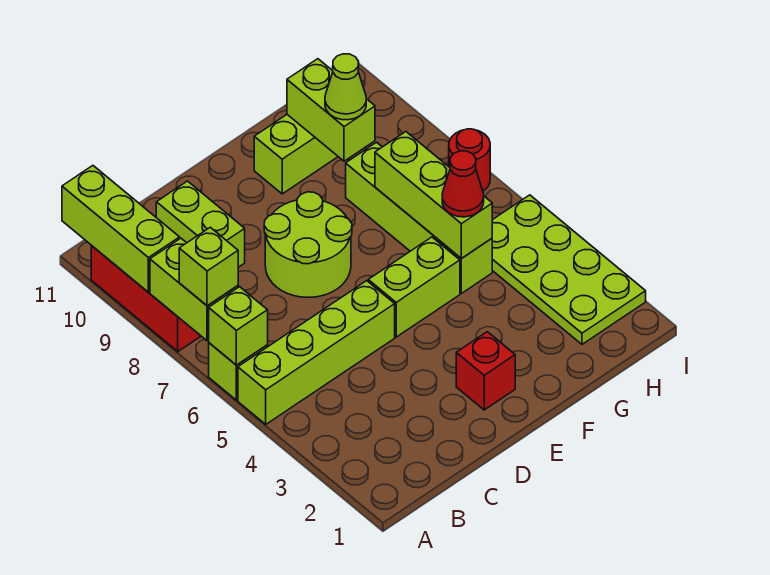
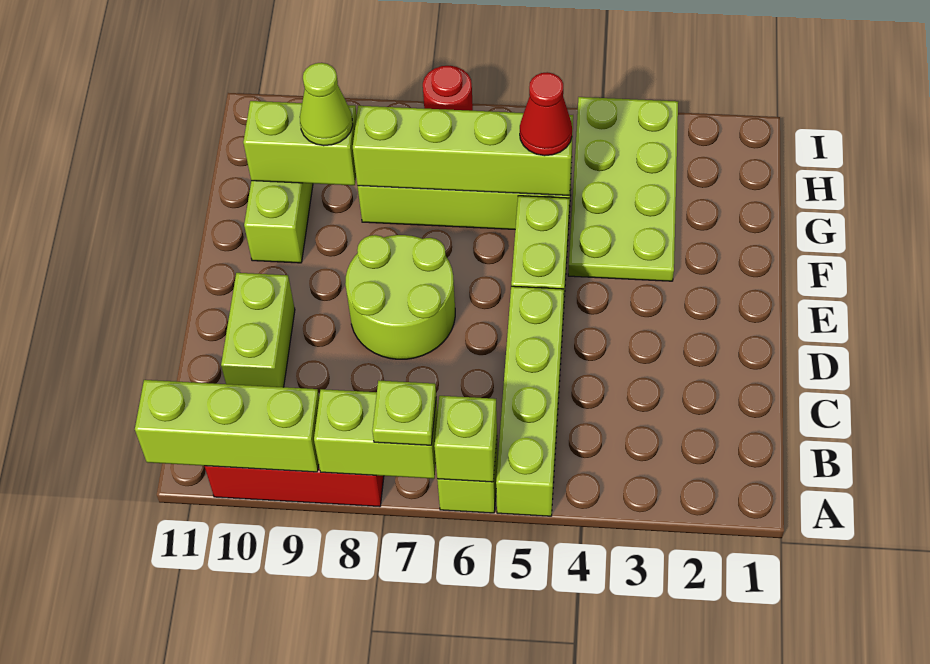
lime 1x1 brick [179,227,238,306] -> lime 1x1 plate [372,381,436,445]
lime 1x2 brick [156,181,245,267] -> lime 1x2 brick turned to [221,273,295,387]
red 1x1 brick [456,332,515,410] -> none
lime 1x3 brick [375,132,492,259] -> lime 1x4 brick [353,106,573,195]
lime 2x4 plate [492,195,646,344] -> lime 2x4 plate turned to [568,97,678,281]

